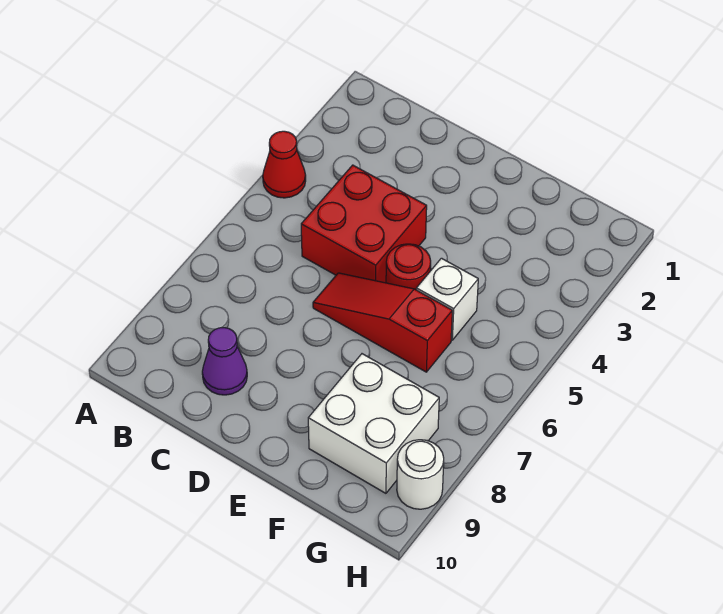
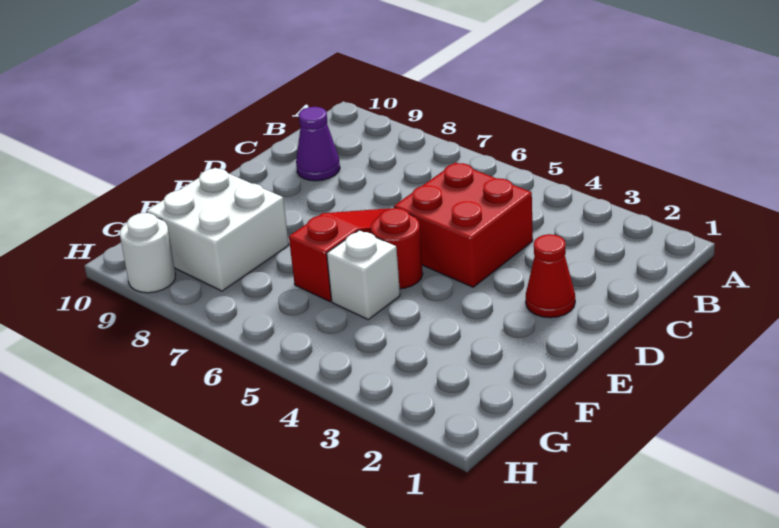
red 1x1 cone [263,131,306,198] -> red 1x1 cone moved to [526,234,575,318]

